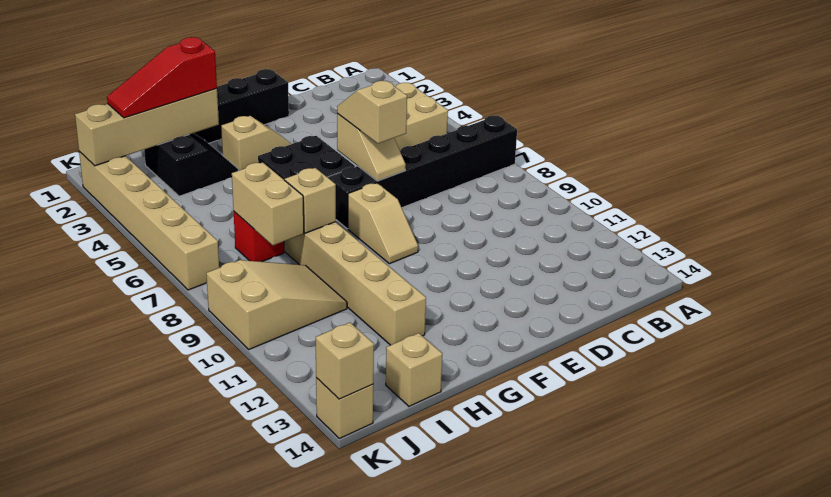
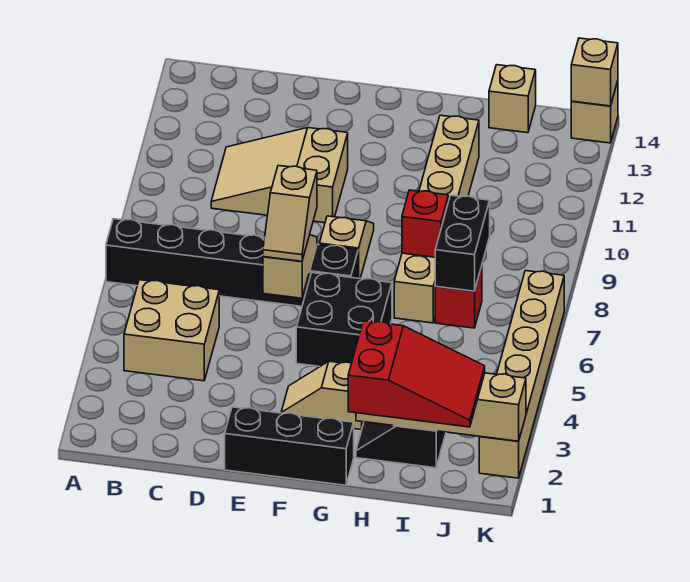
red 1x3 slope [107,37,217,118] -> red 2x3 slope [348,321,485,427]
tan 1x1 brick [285,168,336,233] -> red 1x1 brick [402,190,448,257]
tan 1x2 brick [232,162,304,245] -> black 1x2 brick [435,195,490,291]
tan 2x3 slope [206,260,347,349] -> tan 2x3 slope moved to [211,128,348,223]

